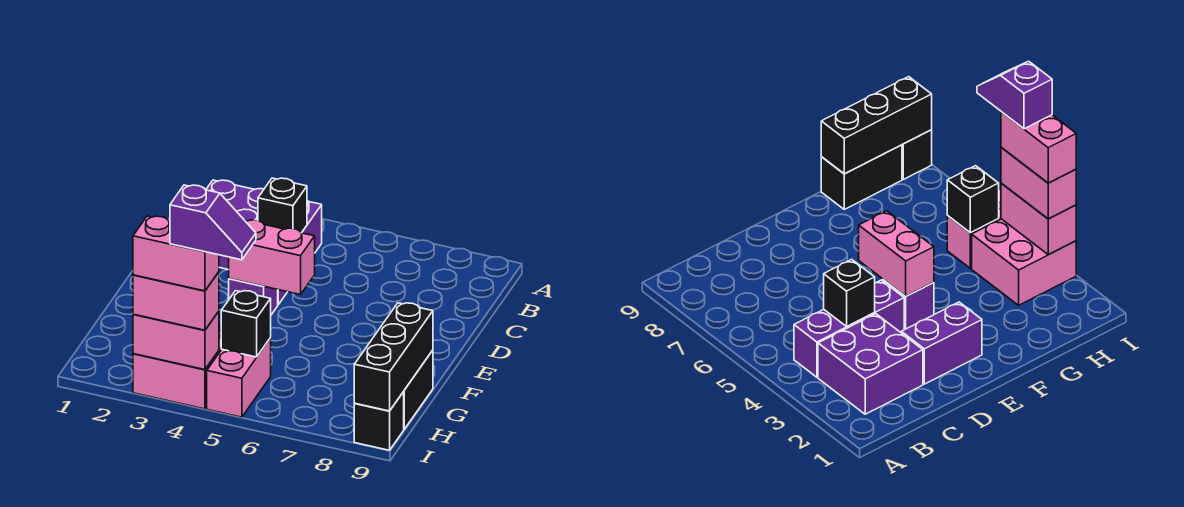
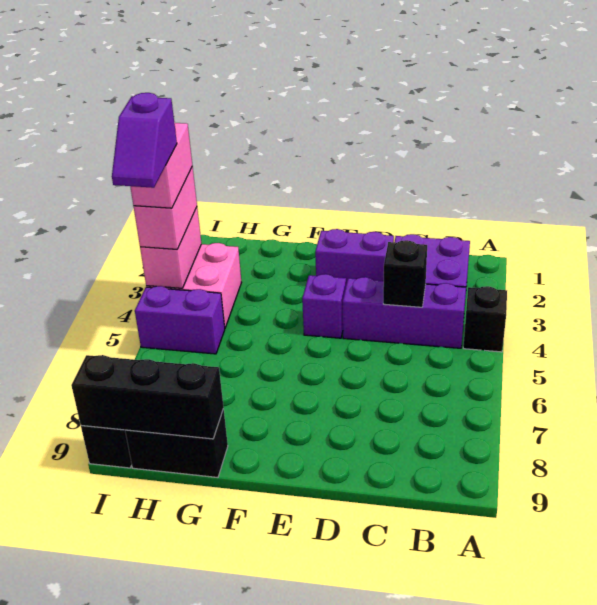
pink 1x2 brick [229,220,315,295] -> none
pink 1x2 brick [207,338,271,417] -> purple 1x2 brick [135,286,225,354]
black 1x1 brick [221,291,271,357] -> black 1x1 brick moved to [463,286,507,352]

